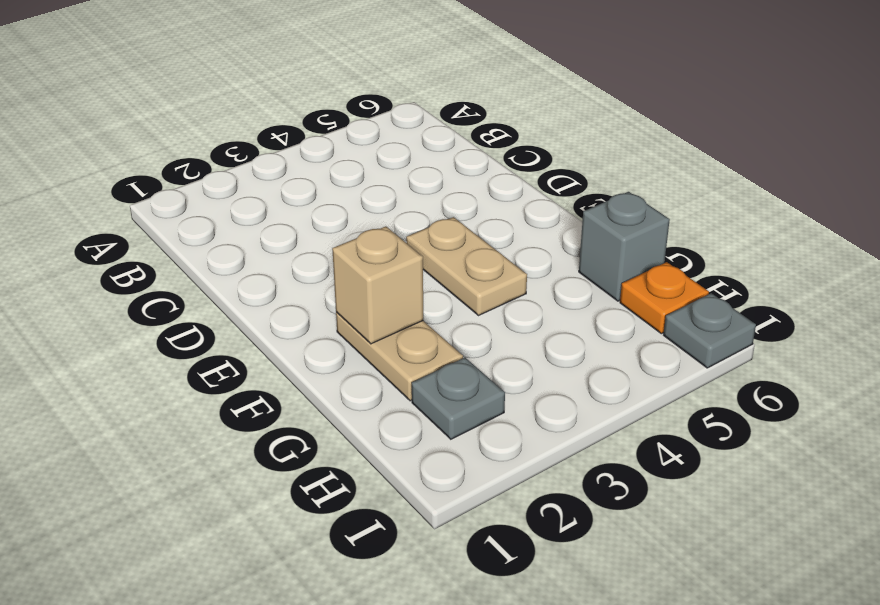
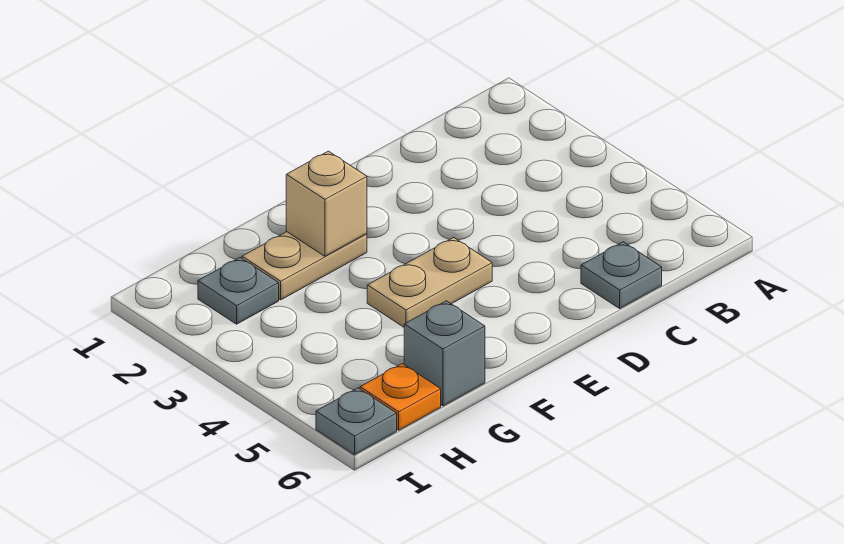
none -> grey 1x1 plate [581,242,662,308]

